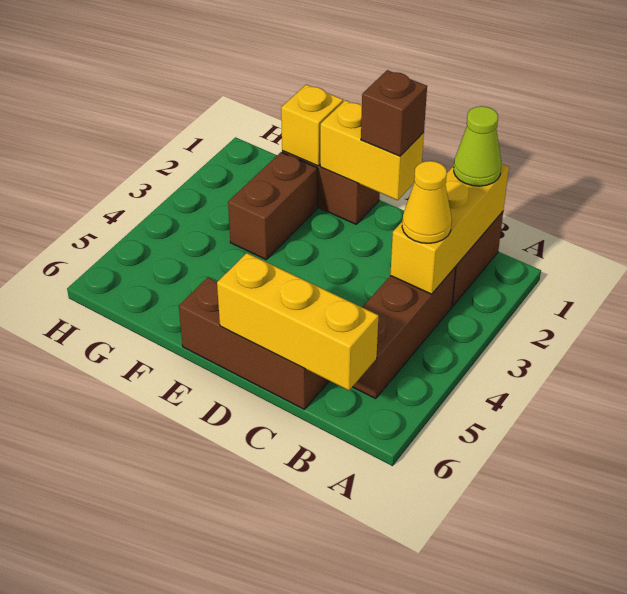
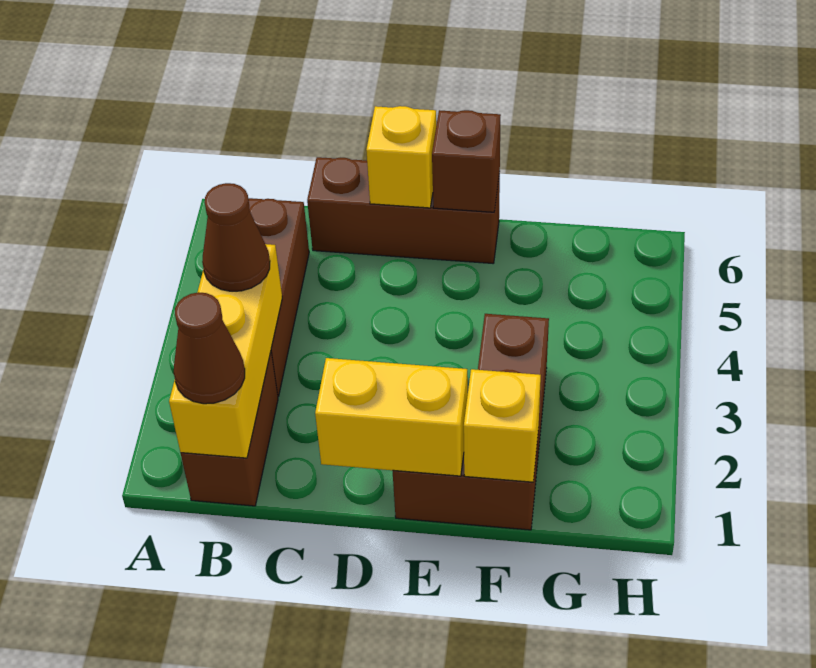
lime 1x1 cone [454,106,501,186] -> brown 1x1 cone [174,292,245,404]
yellow 1x1 cone [402,161,452,243] -> brown 1x1 cone [202,183,270,291]
yellow 1x3 brick [217,253,379,390] -> yellow 1x1 brick [366,106,436,208]
brown 1x1 brick [361,70,427,156] -> brown 1x1 brick moved to [432,110,501,212]

